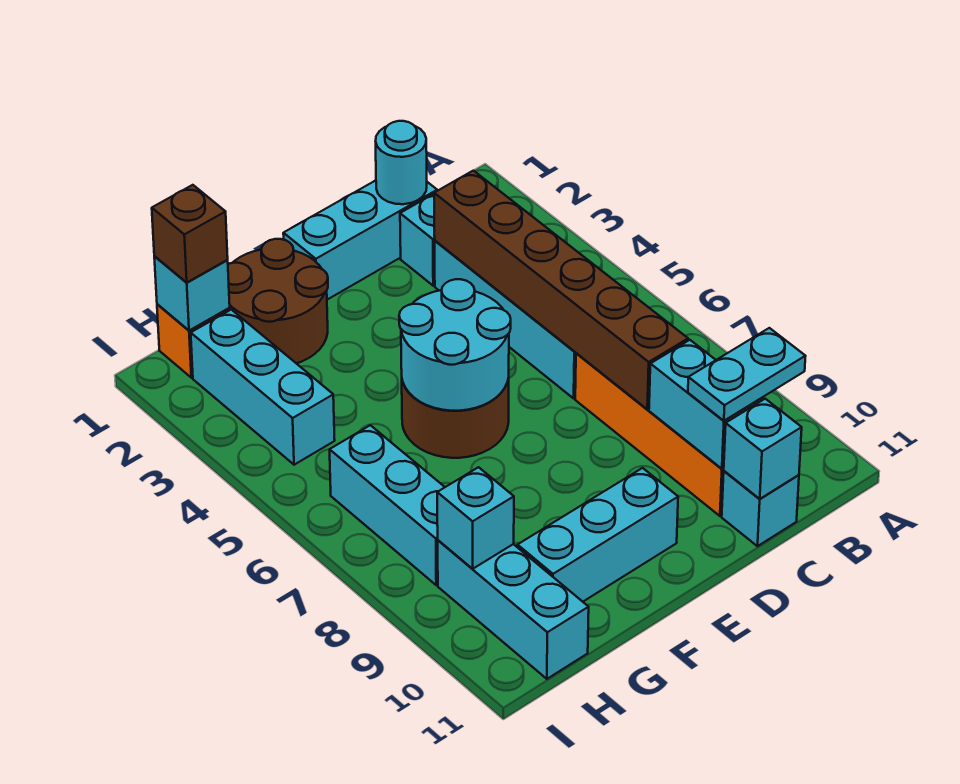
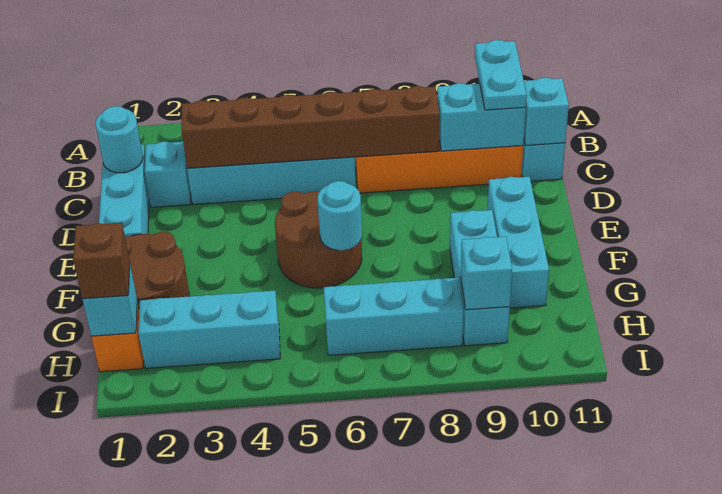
cyan 2x2 round brick [399,279,511,411] -> cyan 1x1 round brick [317,181,362,250]
cyan 1x3 brick [438,540,589,679] -> cyan 1x3 brick turned to [450,210,510,346]

